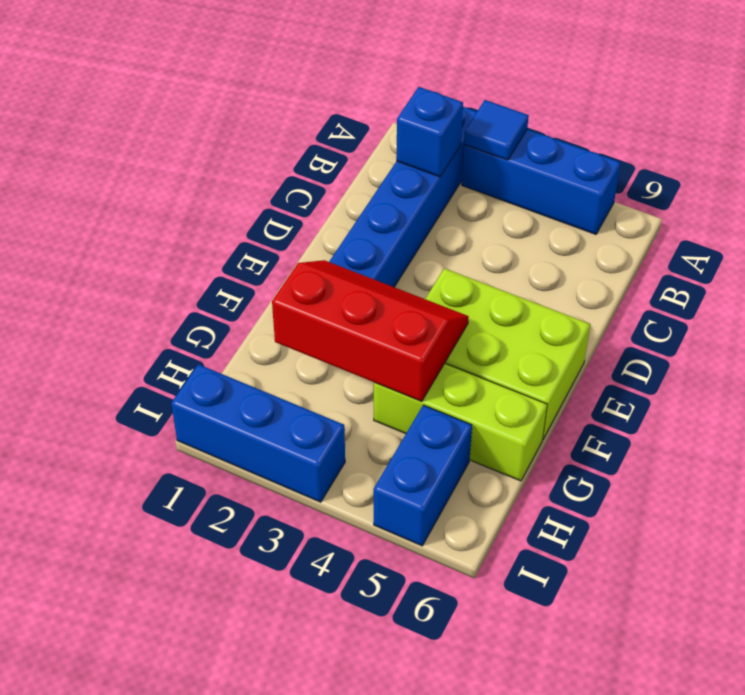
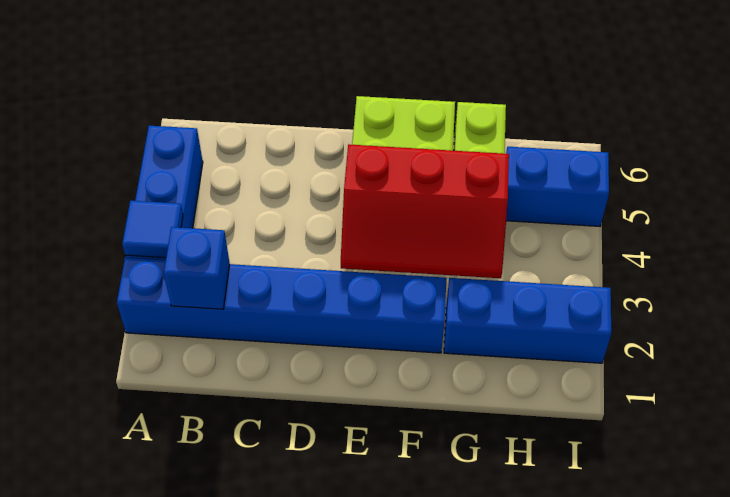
red 2x3 slope [272,260,469,401] -> red 2x3 slope turned to [341,145,509,278]
blue 1x3 brick [171,364,345,502] -> blue 1x3 brick turned to [444,278,611,363]

